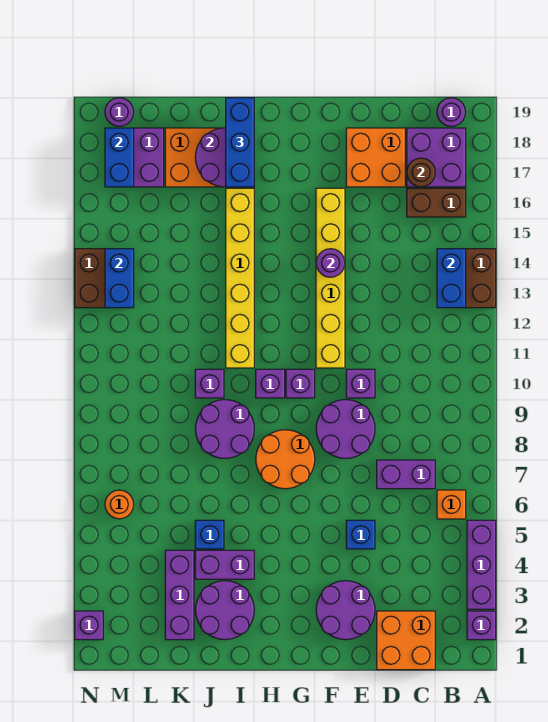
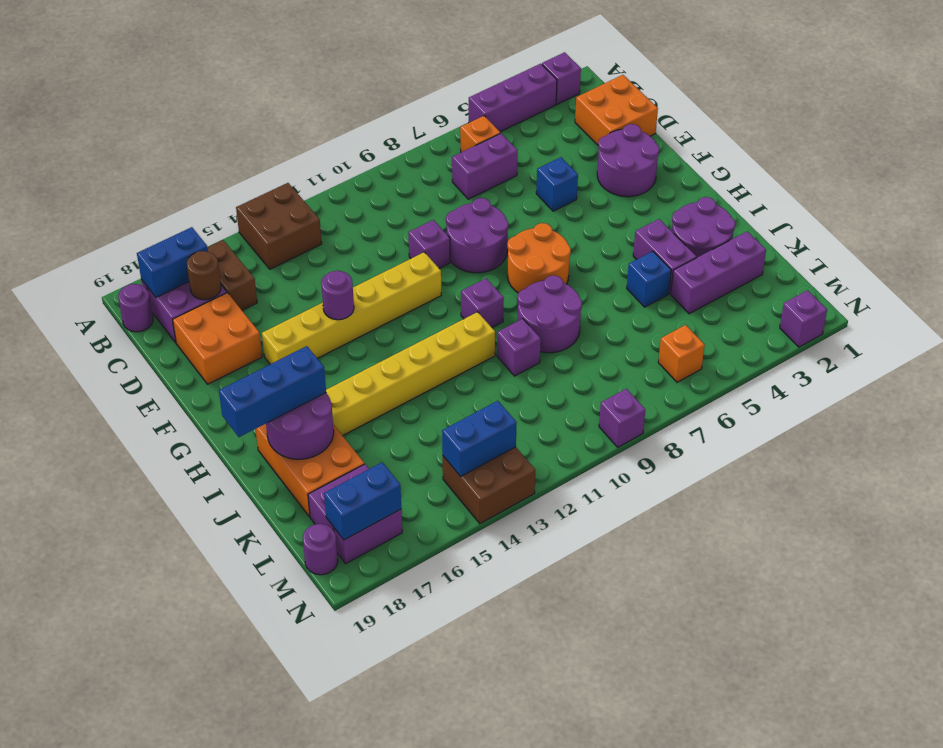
blue 1x2 brick [437,249,466,308] -> blue 1x2 brick moved to [137,227,208,297]
purple 1x2 brick [377,460,435,489] -> purple 1x2 brick turned to [452,133,518,199]
purple 1x1 brick [286,369,315,398] -> purple 1x1 brick moved to [599,389,645,447]
orange 1x1 round brick [105,490,134,519] -> orange 1x1 brick [658,325,705,382]

